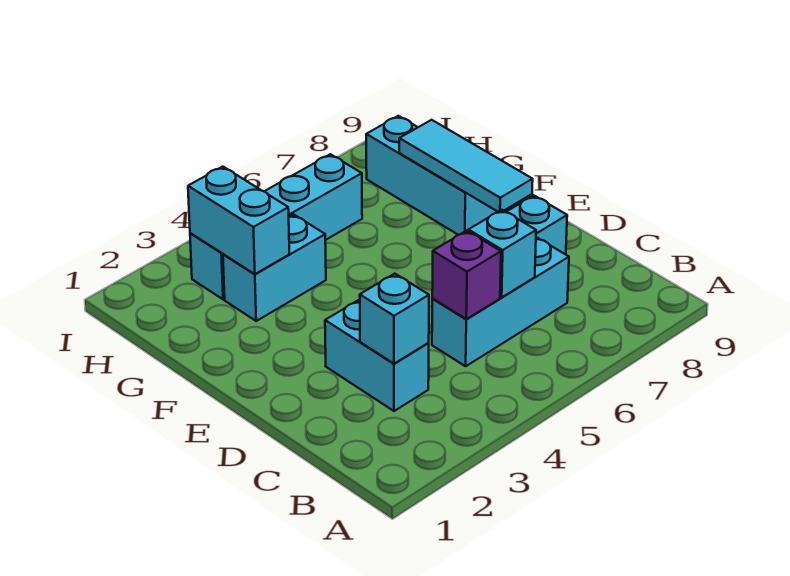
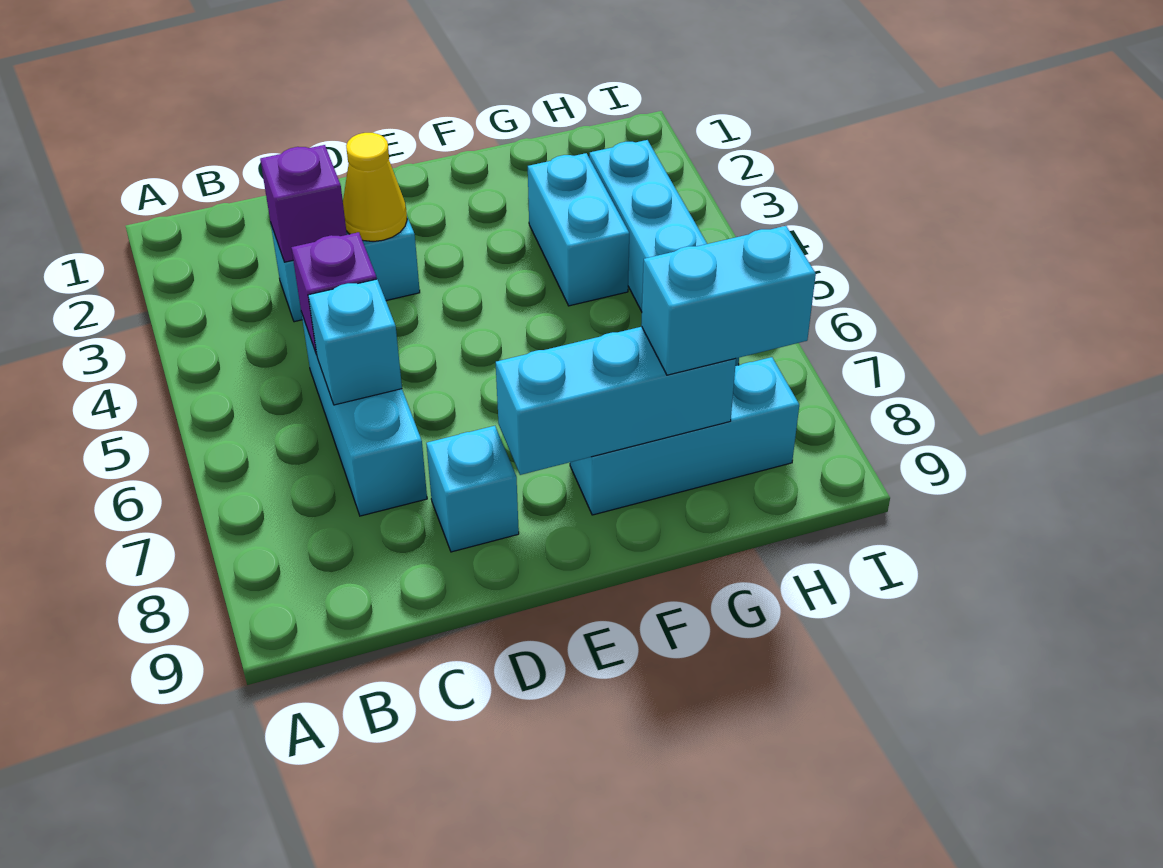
cyan 1x1 brick [360,274,429,364] -> purple 1x1 brick [260,145,347,262]
none -> yellow 1x1 cone [343,133,407,241]
cyan 1x3 tile [399,120,533,212] -> cyan 1x3 brick [496,327,736,475]
cyan 1x2 brick [188,167,289,274] -> cyan 1x2 brick moved to [641,226,816,375]

